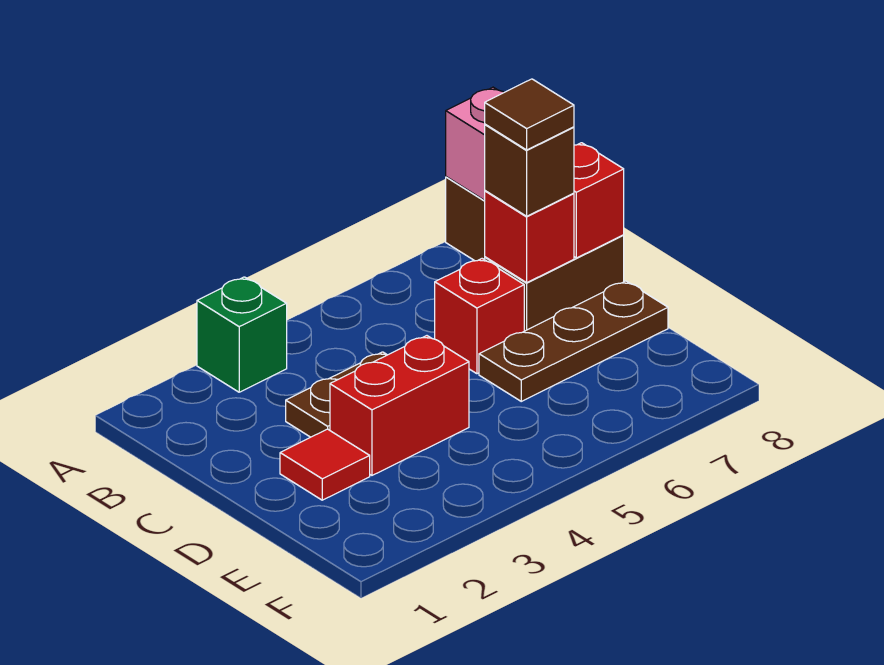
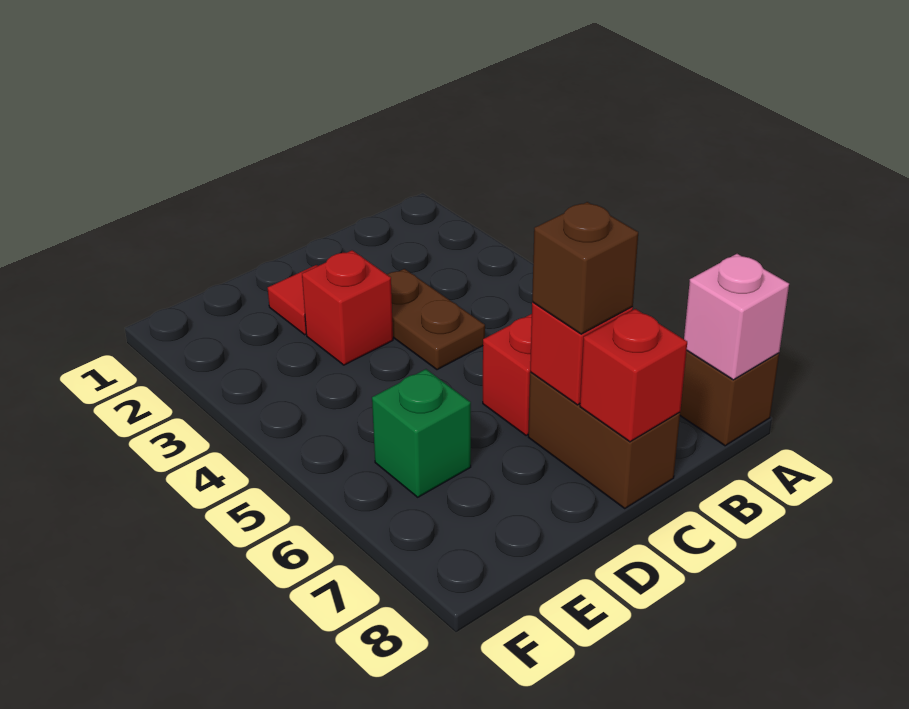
green 1x1 brick [197,277,287,392] -> green 1x1 brick moved to [372,369,471,497]
brown 1x1 tile [485,79,574,150] -> none
red 1x2 brick [330,336,469,475] -> red 1x1 brick [302,250,393,365]
brown 1x3 plate [479,281,668,401] -> none

